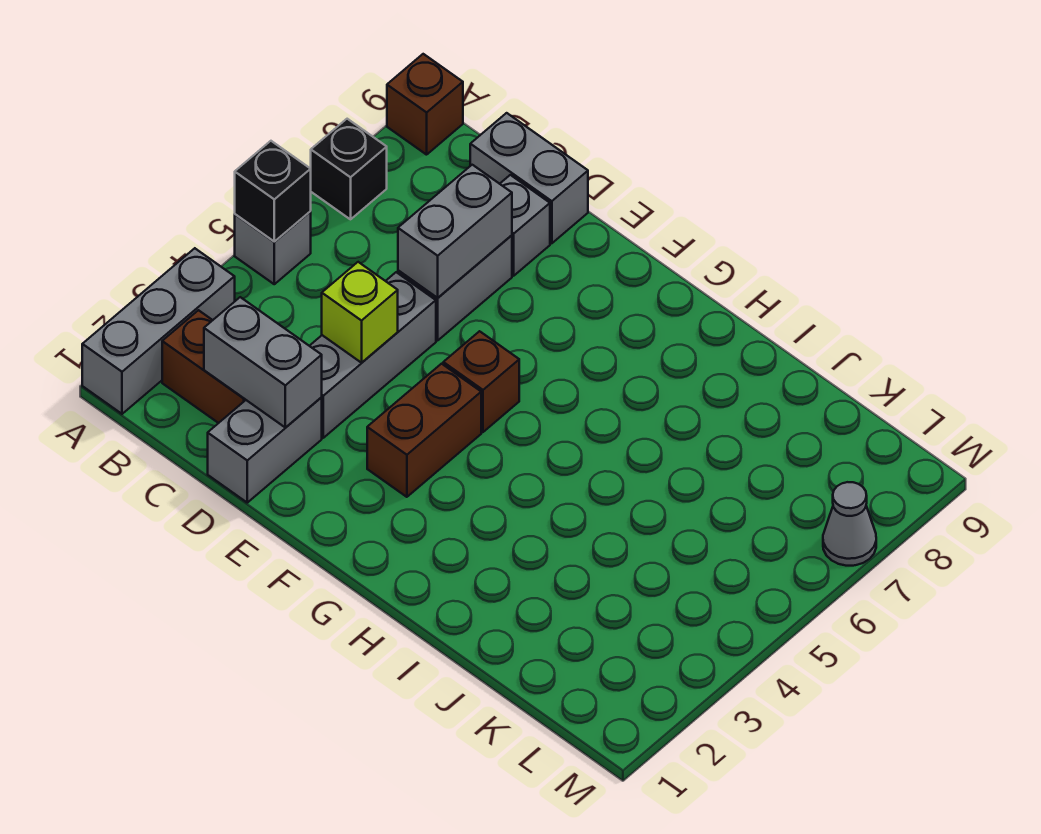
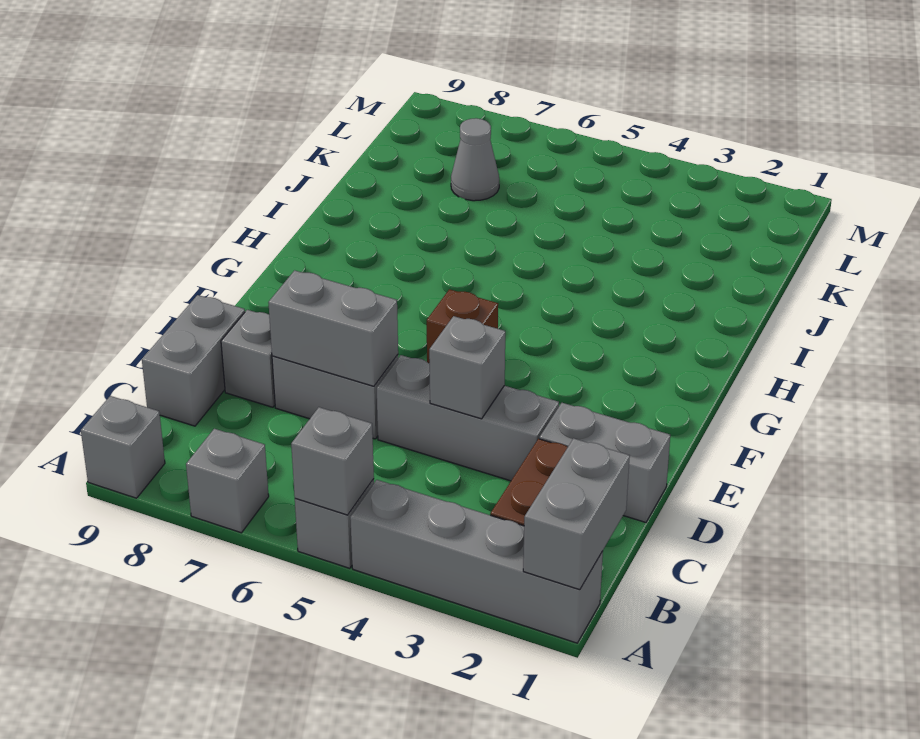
grey 1x3 brick [82,248,235,414] -> grey 1x4 brick [350,480,603,643]
black 1x1 brick [235,141,311,241] -> grey 1x1 brick [291,407,374,515]
black 1x1 brick [311,119,387,219] -> grey 1x1 brick [186,429,269,533]
brown 1x1 brick [387,54,463,155] -> grey 1x1 brick [81,396,165,498]
grey 1x2 brick [204,297,322,427] -> grey 1x2 brick moved to [523,438,630,590]
lime 1x1 brick [322,262,398,363] -> grey 1x1 brick [429,316,505,419]
brown 1x2 brick [367,364,481,497] -> none
grey 1x1 cone [823,482,876,566] -> grey 1x1 cone moved to [451,118,499,201]

